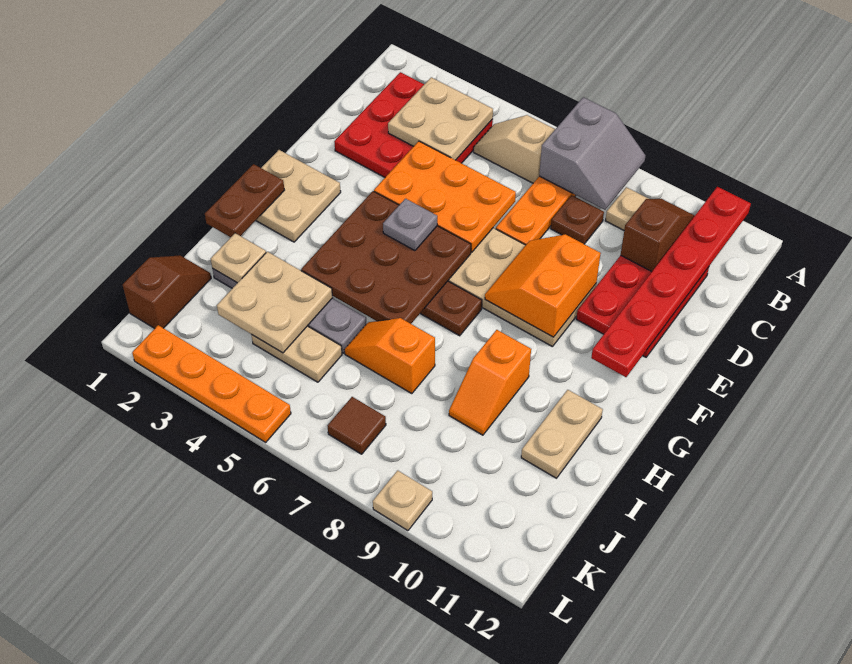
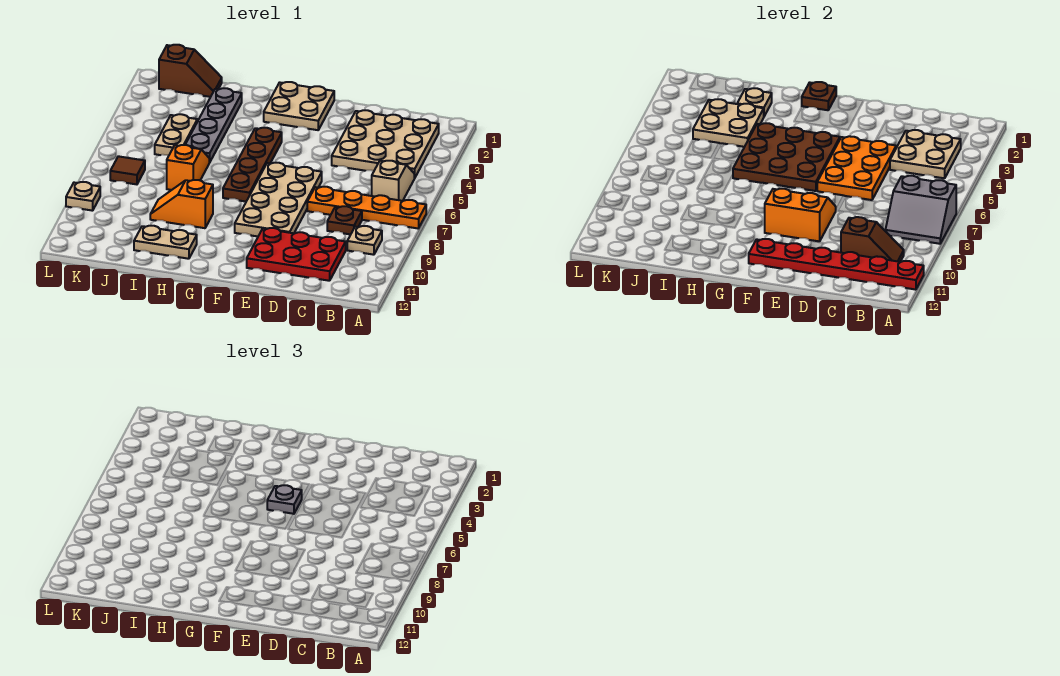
red 3x3 plate [334,72,493,177] -> tan 3x3 plate [332,110,439,178]
brown 1x2 plate [205,164,284,237] -> brown 1x1 plate [802,82,836,110]
orange 1x4 plate [132,325,291,442] -> none

